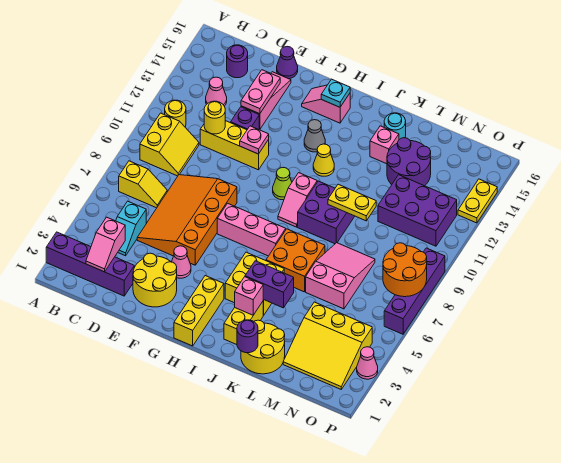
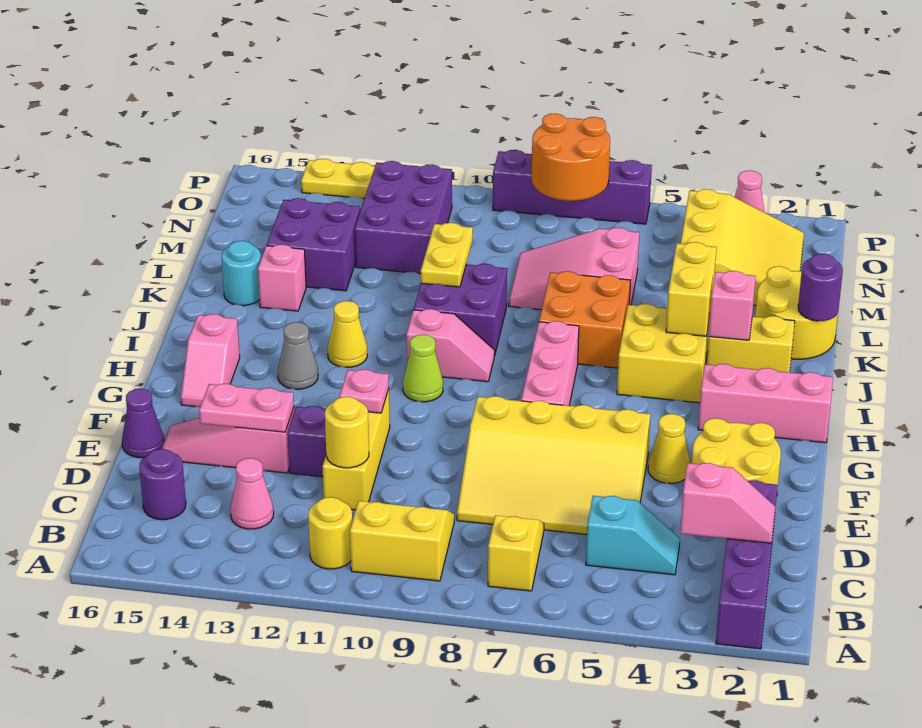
orange 3x4 slope [137,175,237,265] -> yellow 3x4 slope [457,396,650,534]
pink 1x1 cone [172,246,191,278] -> yellow 1x1 cone [648,414,690,483]
yellow 1x3 brick [174,276,224,346] -> pink 1x3 brick [698,364,833,443]
cyan 1x1 plate [321,79,350,107] -> none
purple 1x2 brick [245,261,294,308] -> yellow 1x2 brick [666,242,716,336]
purple 2x2 round brick [387,138,431,186] -> purple 2x2 brick [267,198,360,291]

